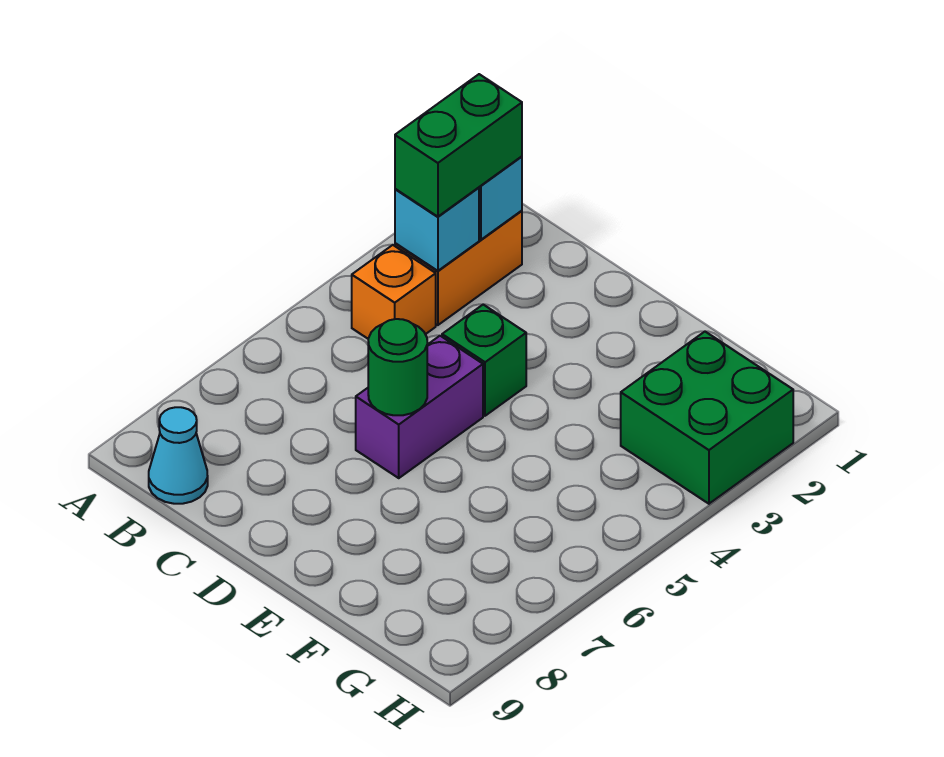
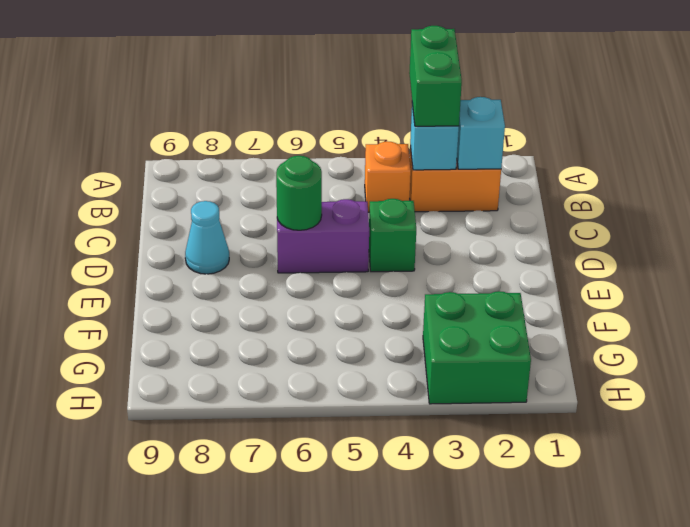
green 1x2 brick [395,74,522,217] -> green 1x2 brick turned to [409,26,462,126]
cyan 1x1 cone [149,407,208,504] -> cyan 1x1 cone moved to [185,201,229,274]

